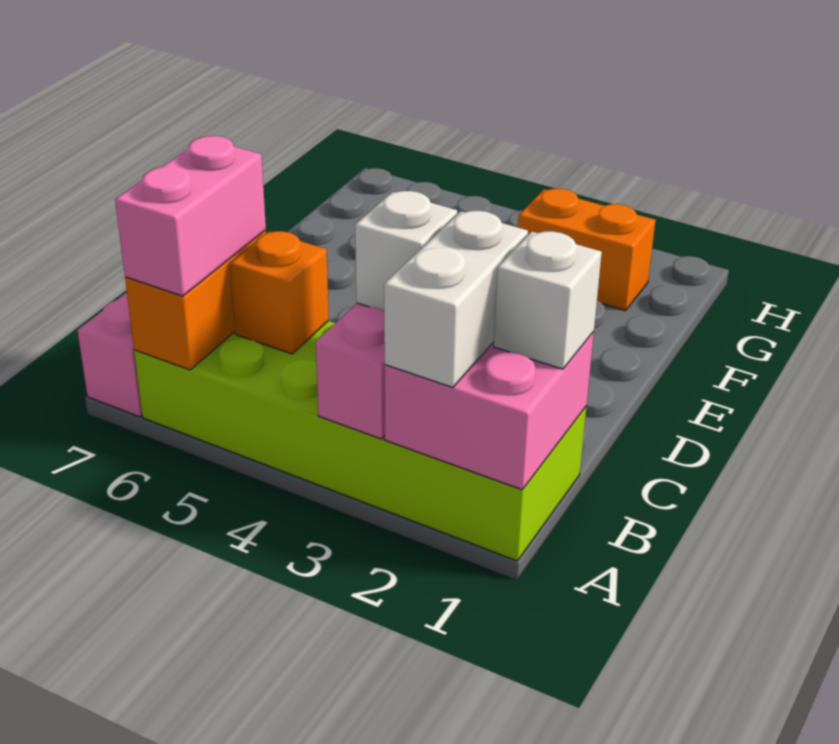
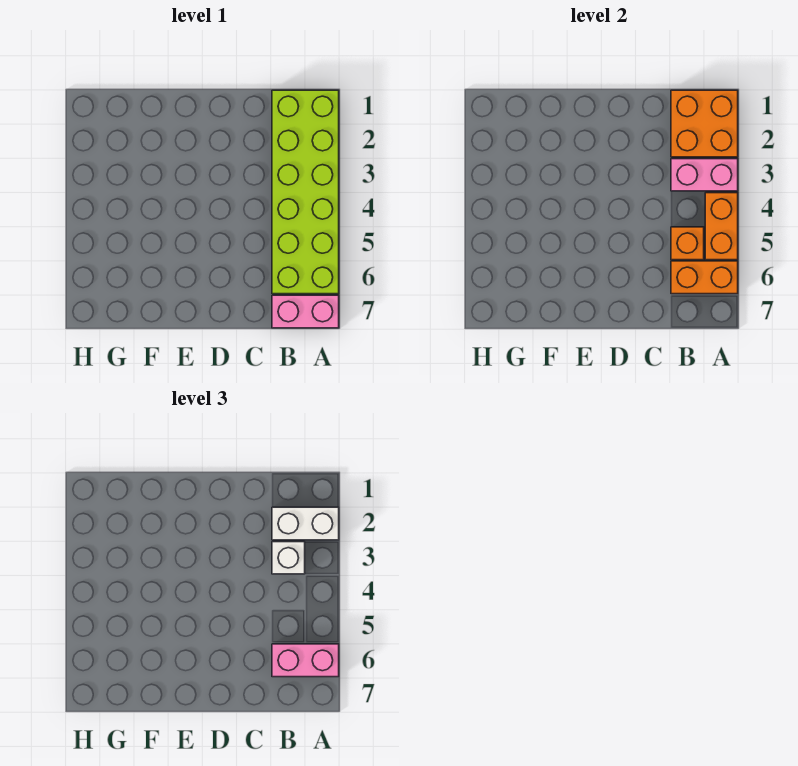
pink 2x2 brick [385,332,594,490] -> orange 2x2 brick [671,90,738,157]
white 1x1 brick [494,231,602,369] -> none
orange 1x2 brick [518,189,656,311] -> orange 1x2 brick moved to [705,193,738,260]

